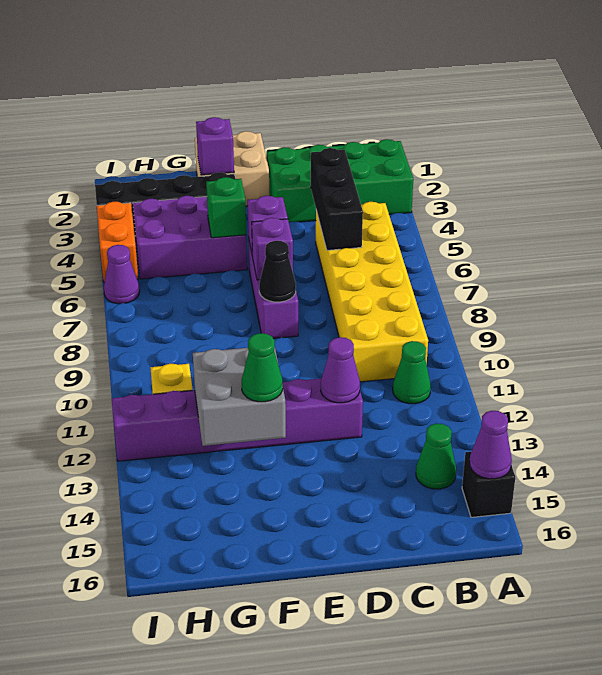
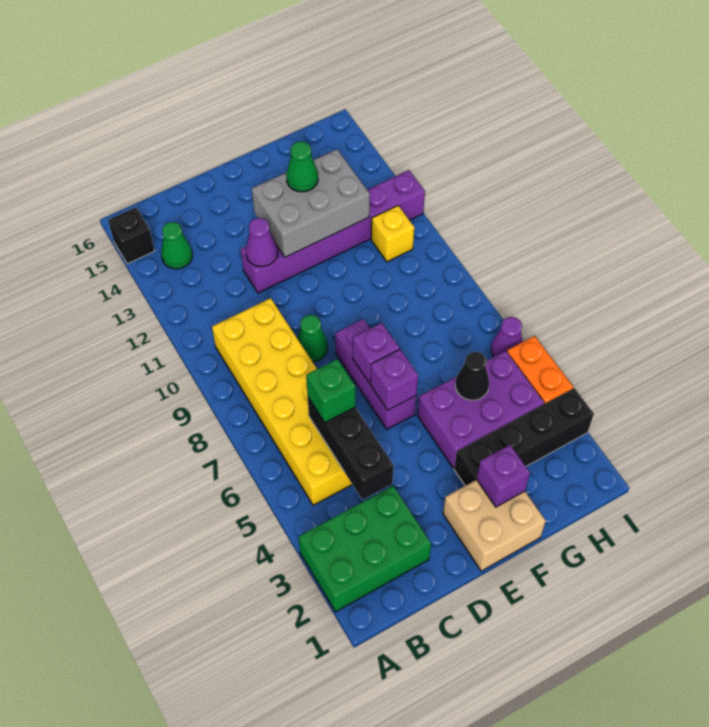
green 2x4 brick [267,139,413,223] -> green 2x3 brick [299,486,431,612]
purple 1x1 cone [470,411,512,479] -> none
green 1x1 cone [393,341,431,404] -> green 1x1 cone moved to [297,315,328,362]
black 1x1 cone [259,241,296,302] -> black 1x1 cone moved to [455,352,489,400]
green 1x1 brick [206,177,246,238] -> green 1x1 brick moved to [306,359,355,423]
grey 2x2 brick [193,348,286,446] -> grey 2x3 brick [252,149,370,257]

